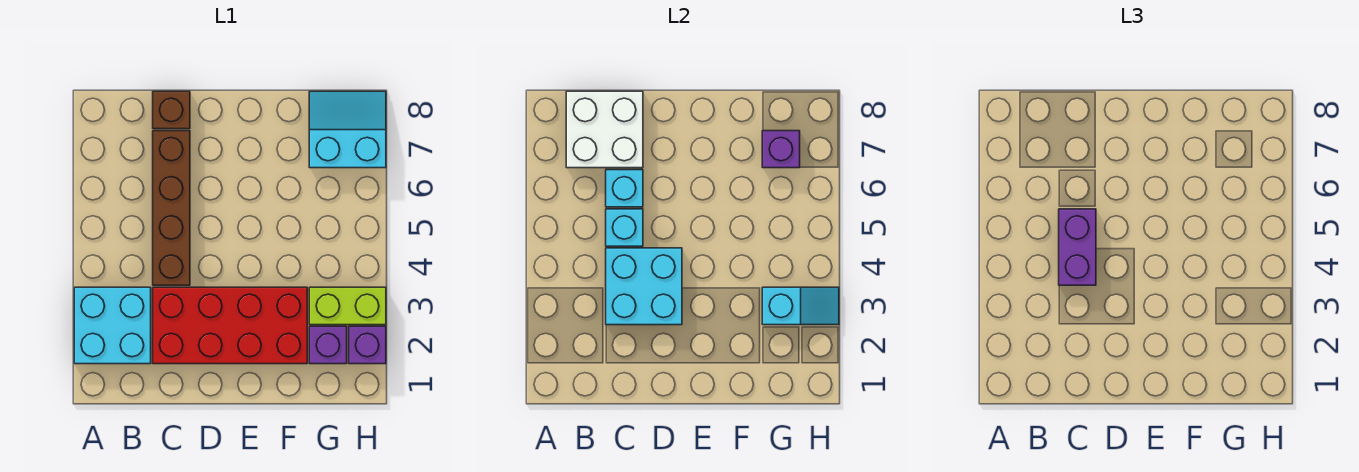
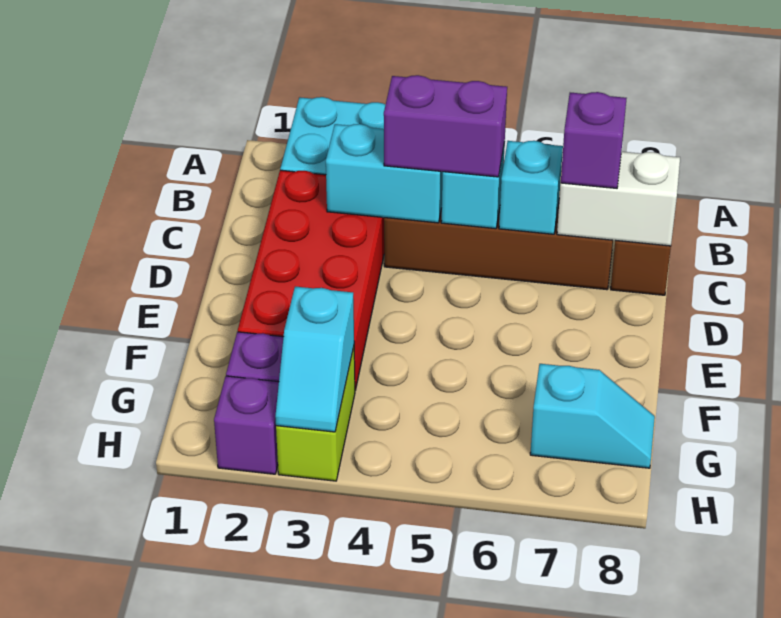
white 2x2 brick [566,91,643,168] -> white 1x2 brick [557,152,680,246]
cyan 2x2 brick [606,248,682,325] -> cyan 1x2 brick [326,124,443,223]
cyan 2x2 slope [309,91,386,168] -> cyan 1x2 slope [530,364,655,468]
purple 1x1 brick [762,131,800,168] -> purple 1x1 brick moved to [561,92,627,188]

